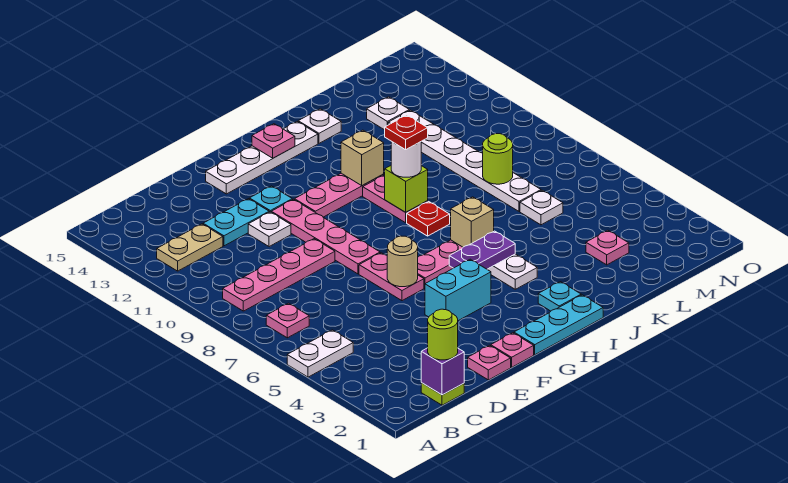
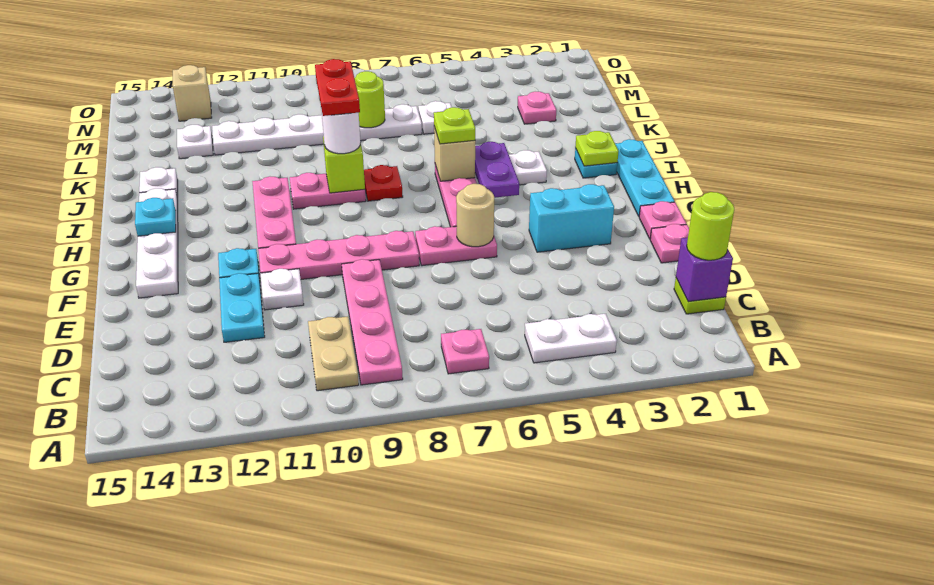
white 1x2 plate [287,330,353,377] -> white 1x2 plate turned to [525,314,617,363]
tan 1x2 plate [157,224,223,271] -> tan 1x2 plate moved to [308,317,359,391]
cyan 1x2 brick [425,259,491,321] -> cyan 1x2 brick turned to [529,184,614,252]
pink 1x1 plate [252,124,295,158] -> cyan 1x1 plate [135,198,176,236]
none -> lime 1x1 plate [575,131,619,166]
none -> lime 1x1 plate [434,107,475,144]
red 1x1 plate [385,115,428,150] -> red 1x2 plate [315,59,360,116]
tan 1x1 brick [341,130,384,186] -> tan 1x1 brick moved to [173,65,212,121]

